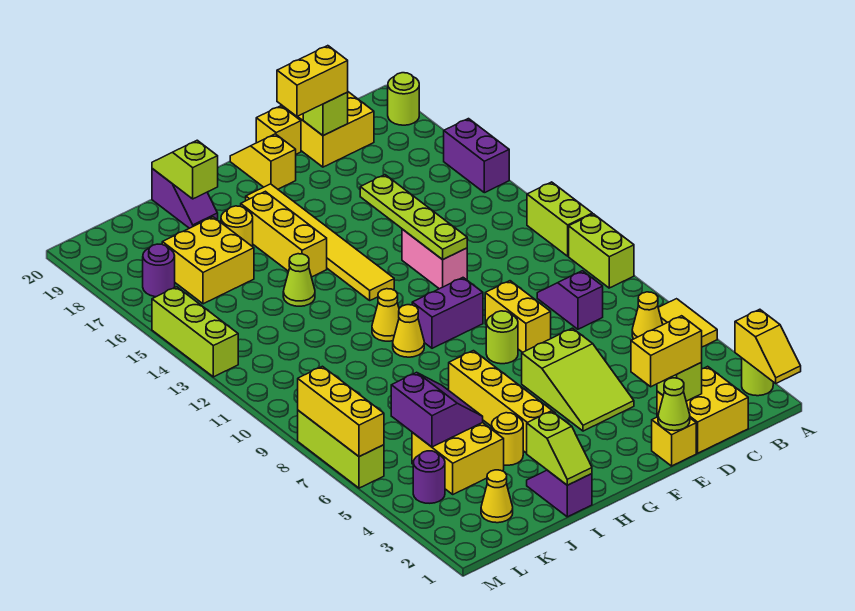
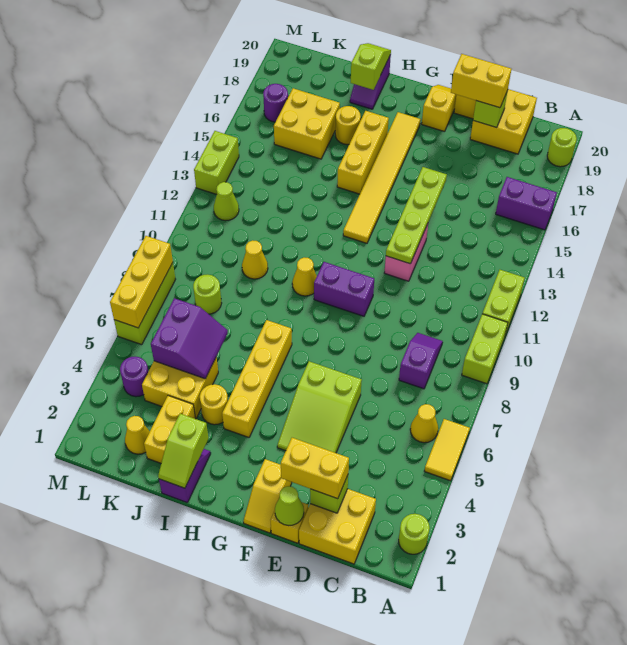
yellow 1x2 slope [735,309,801,383] -> yellow 1x2 slope moved to [244,459,292,533]
purple 1x2 brick [444,119,509,193] -> purple 1x2 brick turned to [496,177,557,230]
yellow 1x2 brick [485,281,551,352] -> yellow 1x2 brick moved to [144,396,195,463]
lime 1x1 round brick [486,311,518,364] -> lime 1x1 round brick moved to [193,274,222,314]
yellow 1x1 cone [372,289,399,341] -> yellow 1x1 cone moved to [242,240,268,279]
lime 1x1 cone [283,254,315,306] -> lime 1x1 cone moved to [214,182,239,221]
lime 1x3 brick [152,287,238,377] -> lime 1x2 brick [194,131,239,195]

